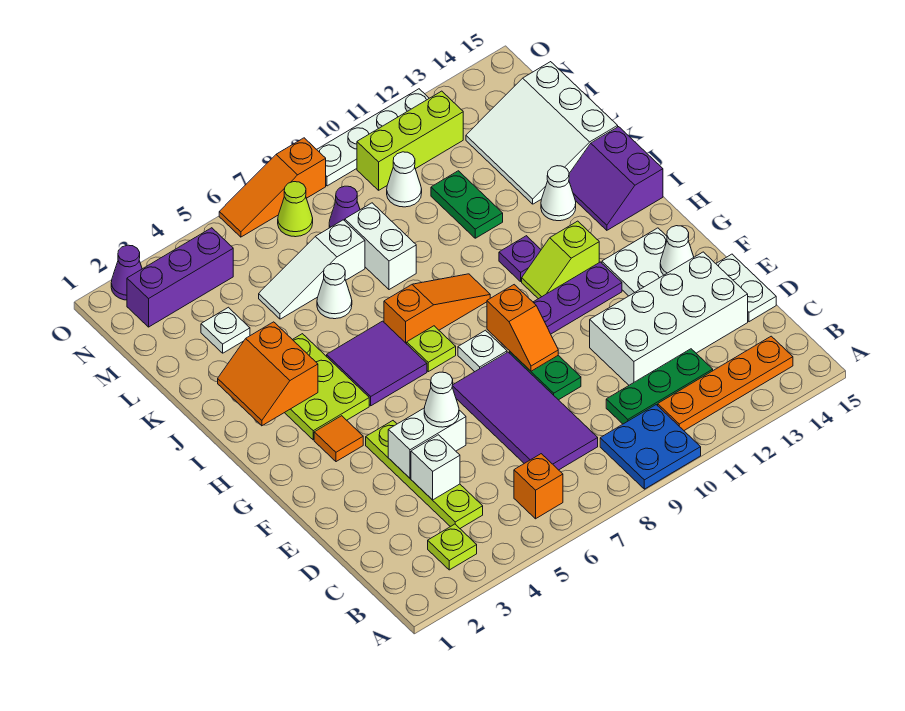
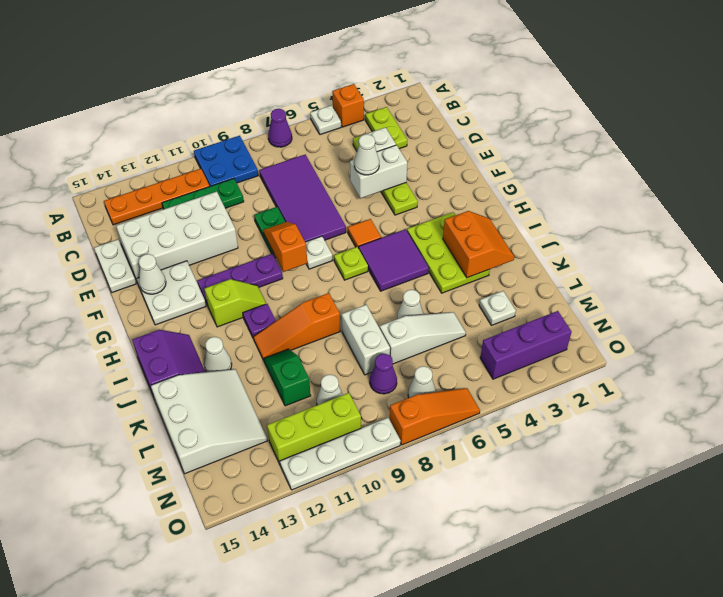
none -> white 1x1 plate [310,105,341,135]
lime 1x1 plate [428,524,477,570] -> lime 1x2 plate [365,107,407,149]
orange 1x1 brick [514,454,563,519] -> orange 1x1 brick moved to [332,84,364,127]
orange 1x1 tile [314,416,363,462] -> orange 1x1 tile moved to [348,219,381,248]
orange 1x3 slope [384,274,490,344] -> orange 1x3 slope moved to [253,293,340,360]
green 1x2 plate [431,171,503,238] -> green 1x2 slope [264,349,311,406]
lime 1x1 cone [278,182,313,237] -> white 1x1 cone [408,366,436,398]
purple 1x1 cone [111,245,142,300] -> purple 1x1 cone moved to [268,109,292,147]

